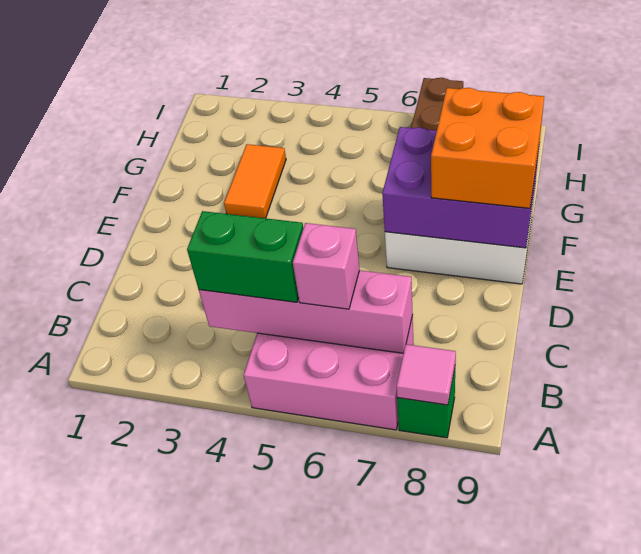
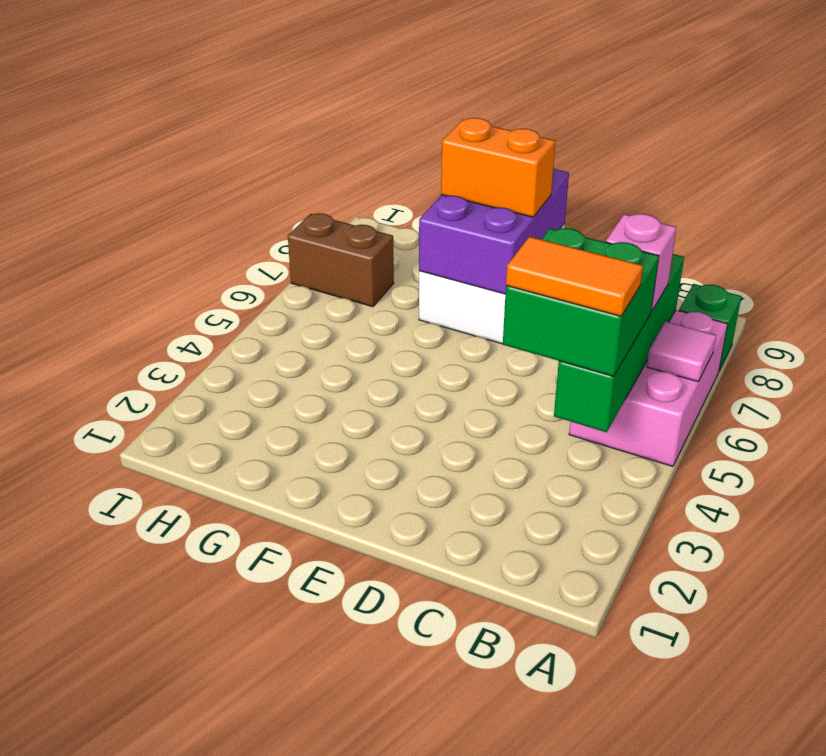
pink 1x1 tile [396,344,456,405] -> pink 1x1 tile moved to [647,322,716,382]
pink 1x4 brick [199,270,413,353] -> green 1x4 brick [554,254,684,432]
green 1x2 brick [187,211,303,302] -> green 2x2 brick [503,228,659,376]
orange 2x2 brick [431,88,544,208] -> orange 1x2 brick [441,118,555,217]
orange 1x2 tile [224,144,286,218] -> orange 1x2 tile moved to [506,237,643,316]

